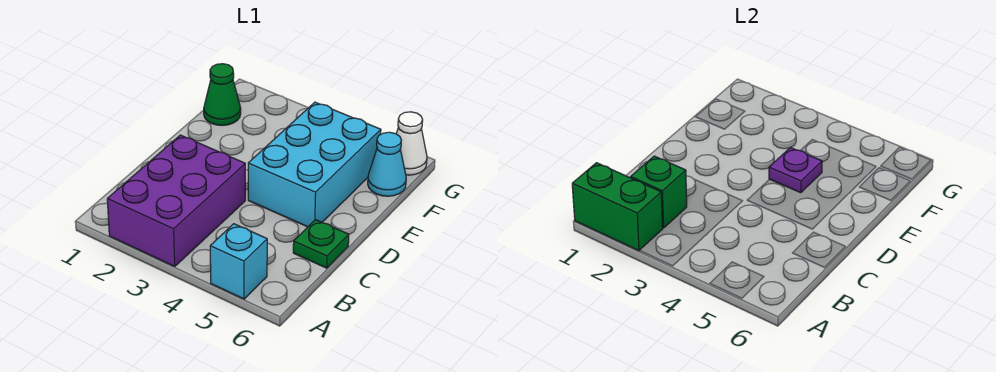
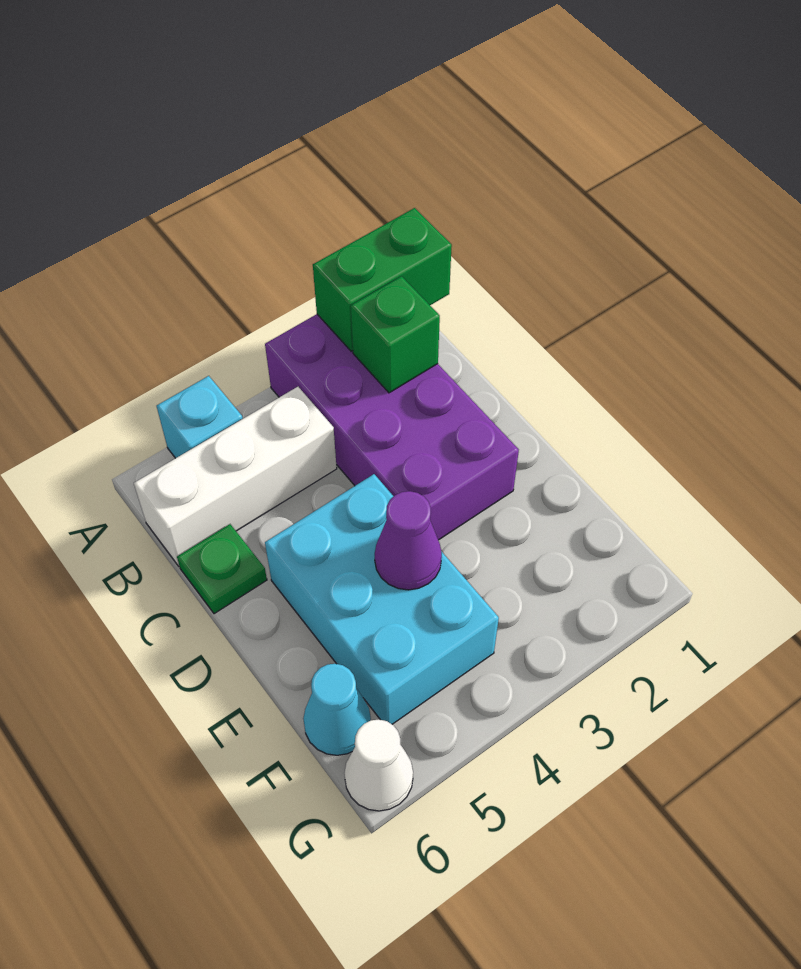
purple 2x3 brick [107,135,245,266] -> purple 2x4 brick [265,314,519,540]
none -> white 1x3 brick [134,387,337,566]
purple 1x1 plate [769,147,822,193] -> purple 1x1 cone [375,491,442,590]
green 1x1 cone [204,64,241,126] -> none

